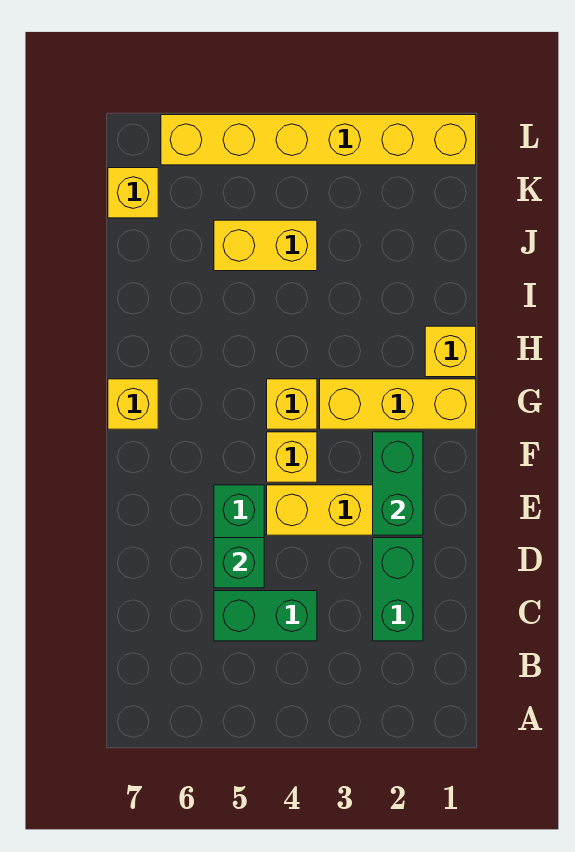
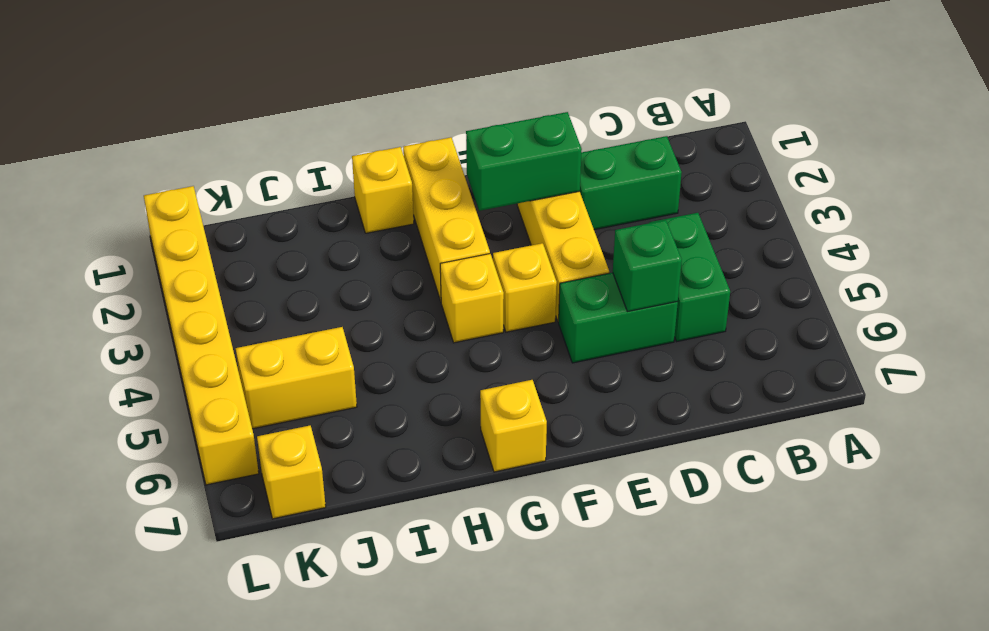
yellow 1x2 brick [214,220,317,271] -> yellow 1x2 brick turned to [236,327,357,429]

